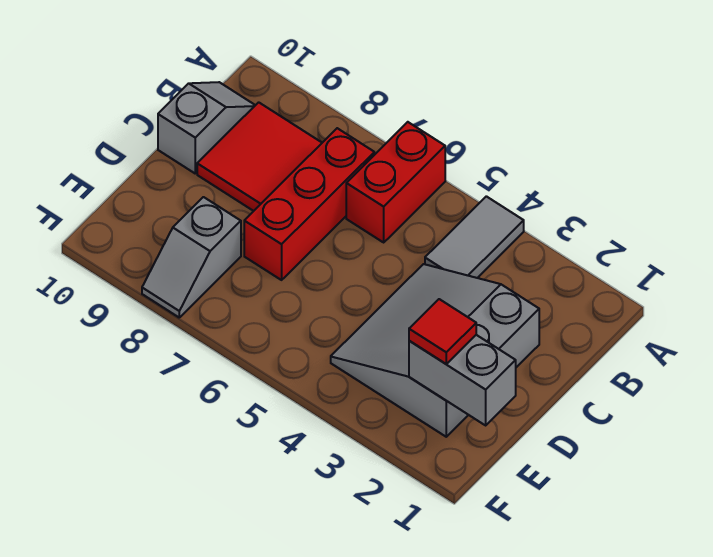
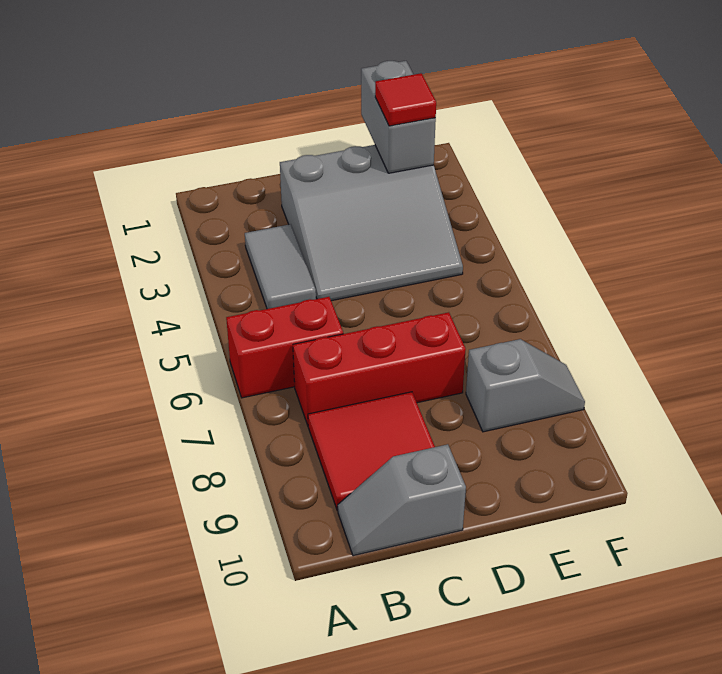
grey 1x2 tile [425,196,524,278] -> grey 1x2 tile turned to [245,224,316,309]

